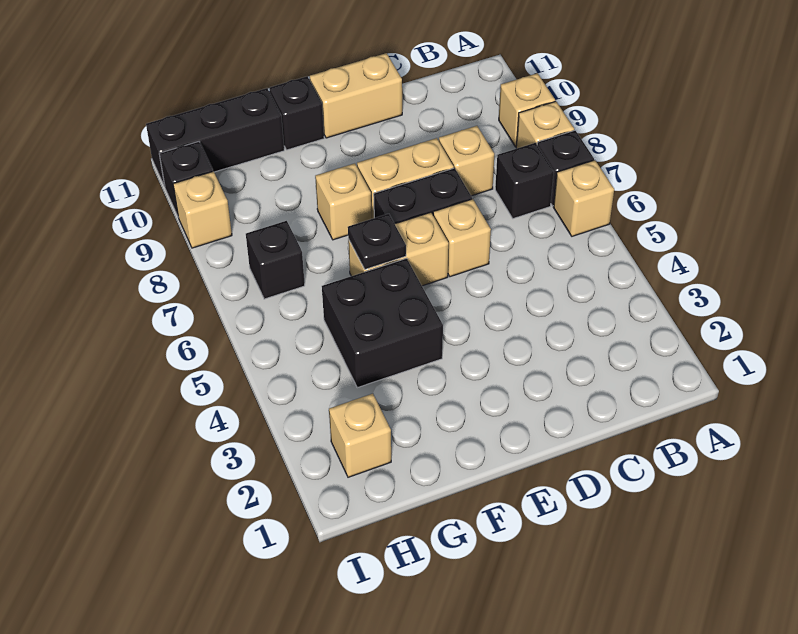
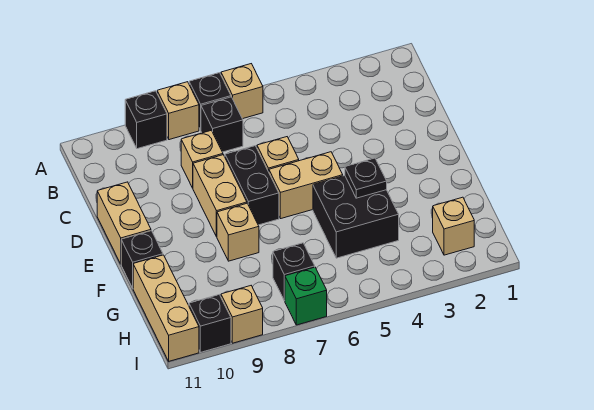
tan 1x1 brick [499,73,555,147] -> black 1x1 brick [125,91,167,149]
tan 1x2 brick [348,212,449,286] -> tan 1x2 brick turned to [269,152,343,219]
black 1x1 plate [348,214,406,270] -> black 1x1 plate moved to [345,158,387,198]
black 1x3 brick [146,88,284,187] -> tan 1x3 brick [133,255,199,361]
none -> green 1x1 brick [285,267,327,325]

